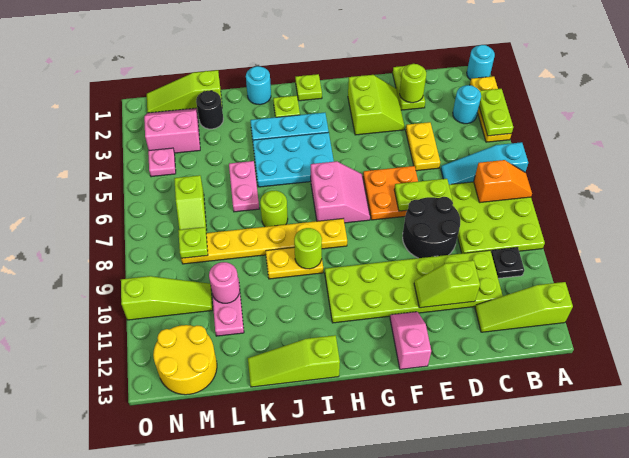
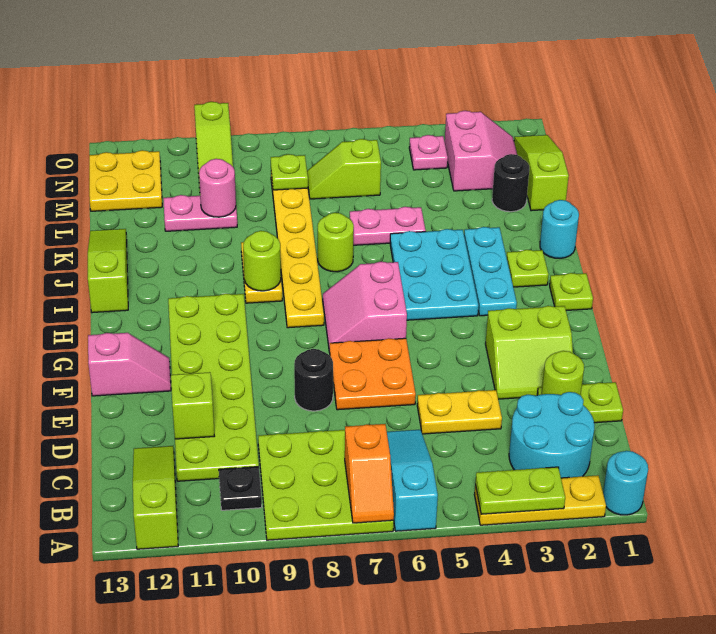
cyan 1x1 round brick [453,85,481,124] -> cyan 2x2 round brick [509,392,594,478]
lime 1x2 plate [394,179,452,211] -> none
black 2x2 round brick [403,197,460,258] -> black 1x1 round brick [294,349,333,411]
pink 2x2 slope [311,161,370,223] -> pink 2x2 slope turned to [323,262,407,352]
yellow 2x2 round brick [153,325,217,395] -> yellow 2x2 plate [89,150,162,211]

